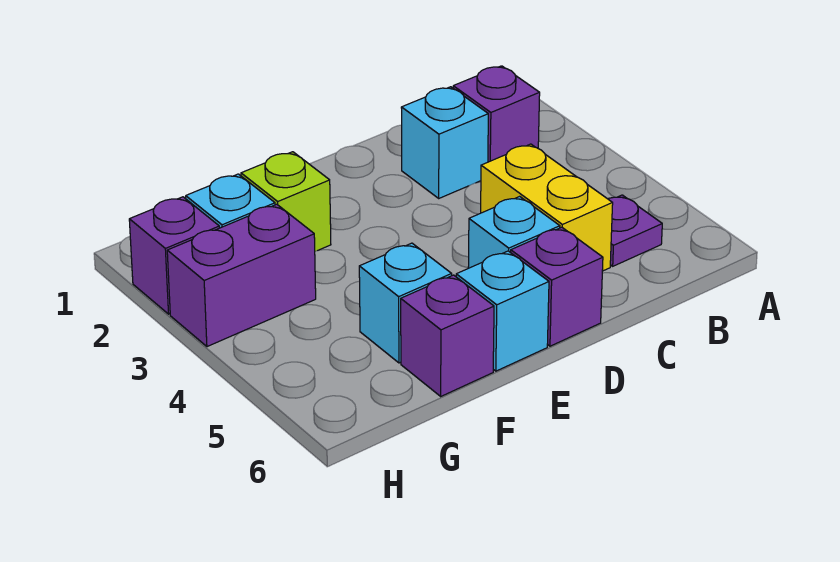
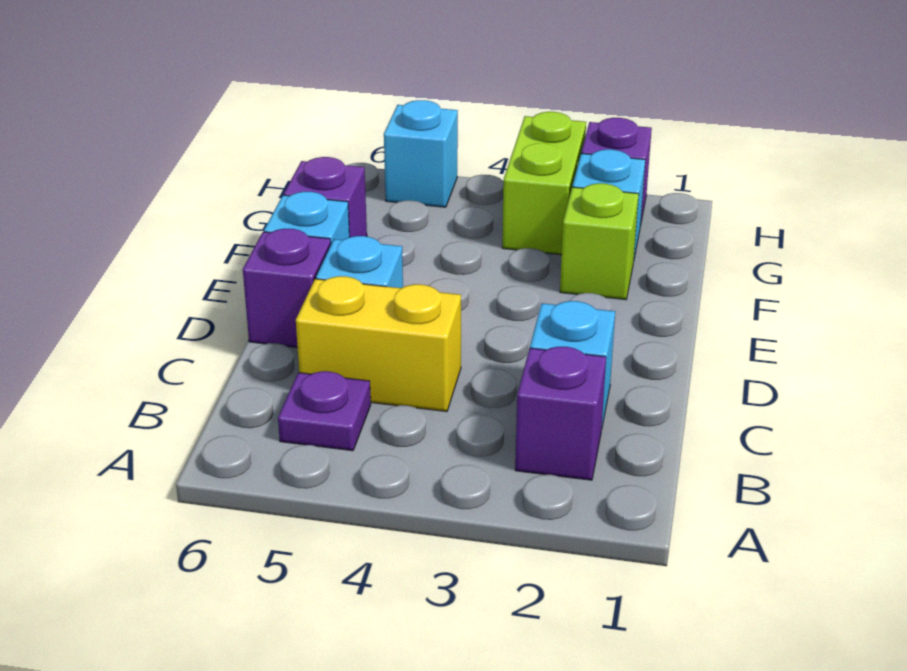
cyan 1x1 brick [359,243,452,363] -> cyan 1x1 brick moved to [384,100,458,207]
purple 1x2 brick [167,204,316,347] -> lime 1x2 brick [502,112,586,255]

